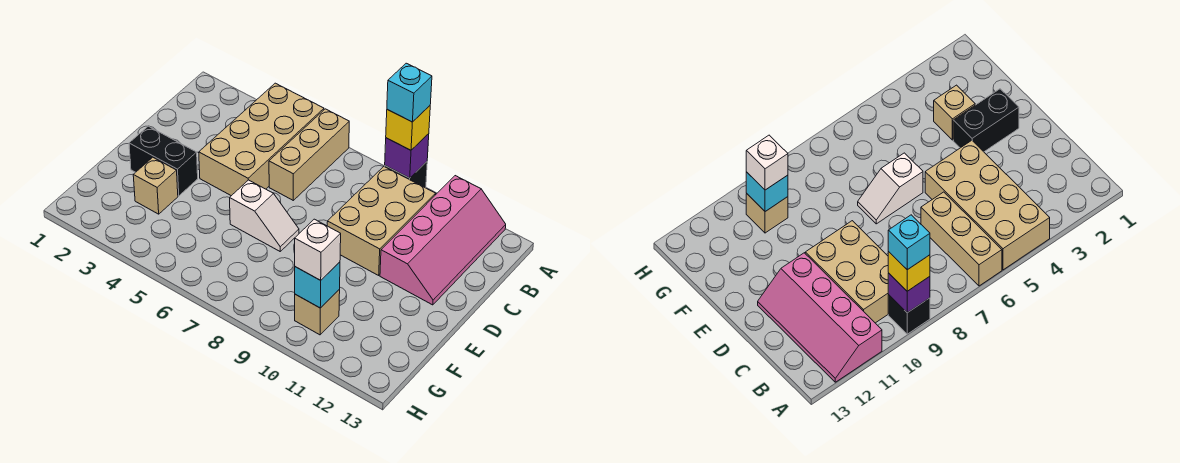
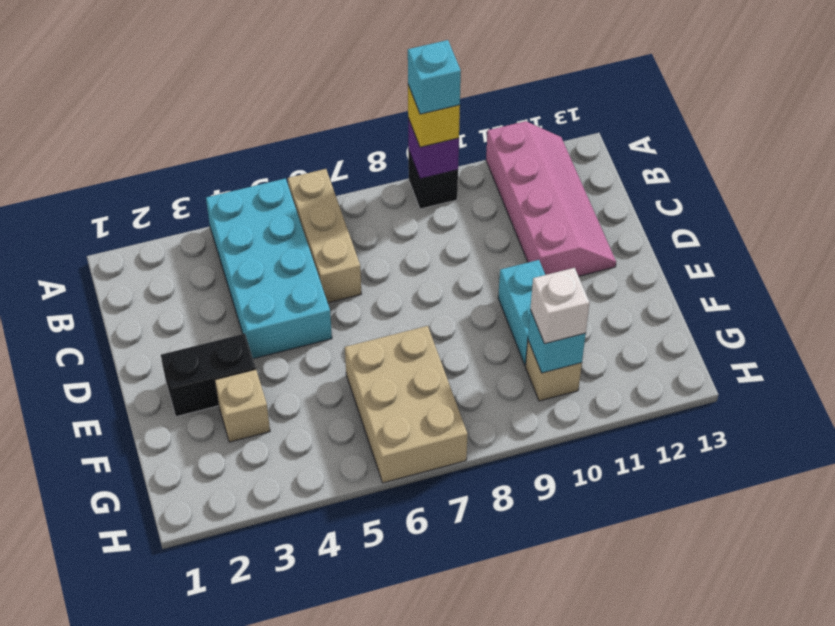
tan 2x4 brick [199,83,324,196] -> cyan 2x4 brick [206,178,332,359]
tan 2x3 brick [327,167,436,275] -> tan 2x3 brick moved to [345,326,468,483]
white 1x2 slope [230,180,299,251] -> none
none -> cyan 1x2 brick [498,260,545,365]

